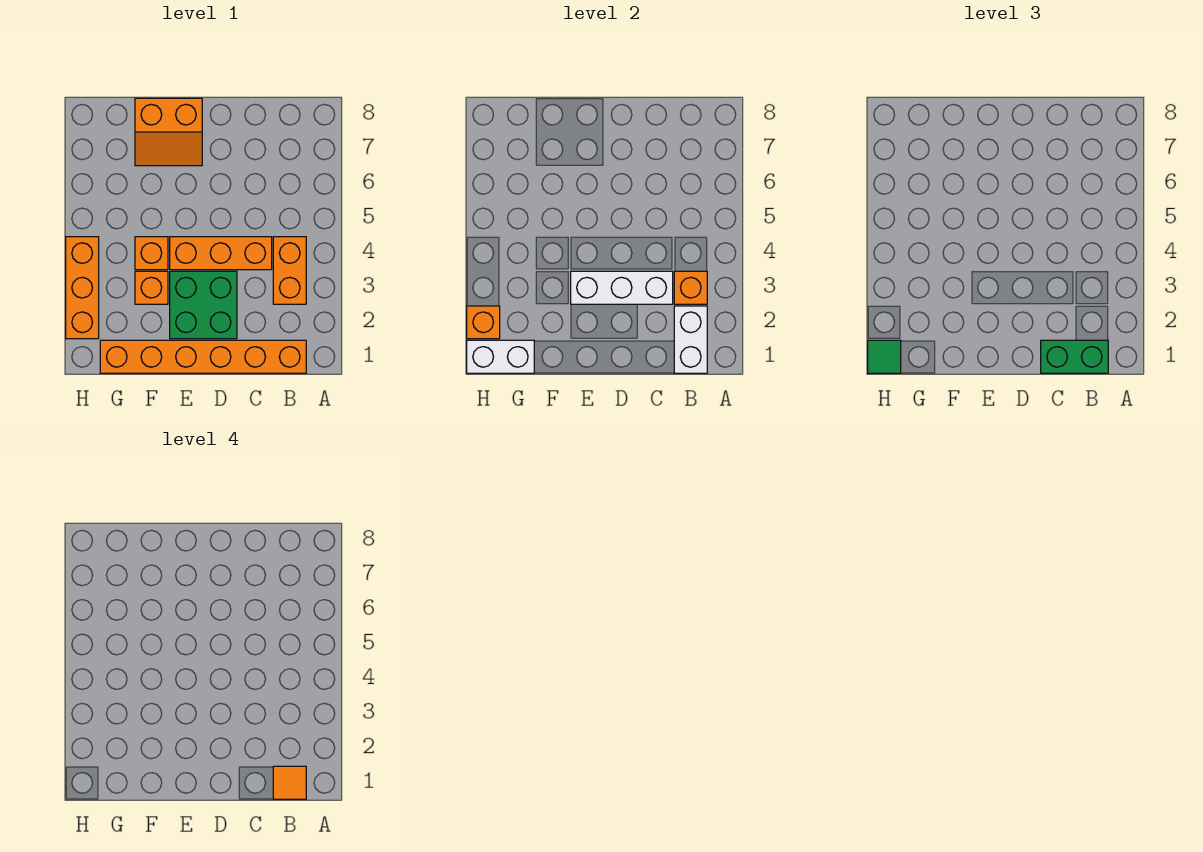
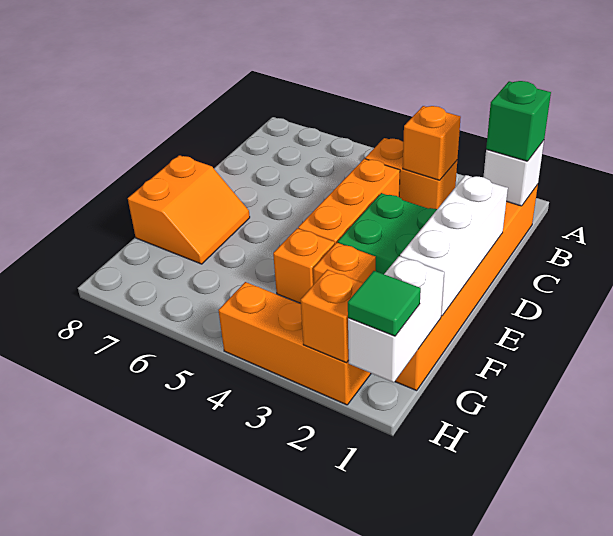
white 1x2 brick [674,306,707,373] -> white 1x1 brick [484,141,544,206]
green 1x2 brick [1041,340,1108,373] -> green 1x1 brick [486,81,551,161]
orange 1x1 tile [273,766,306,799] -> none
white 1x3 brick [571,271,673,304] -> white 1x3 brick moved to [400,175,508,316]

